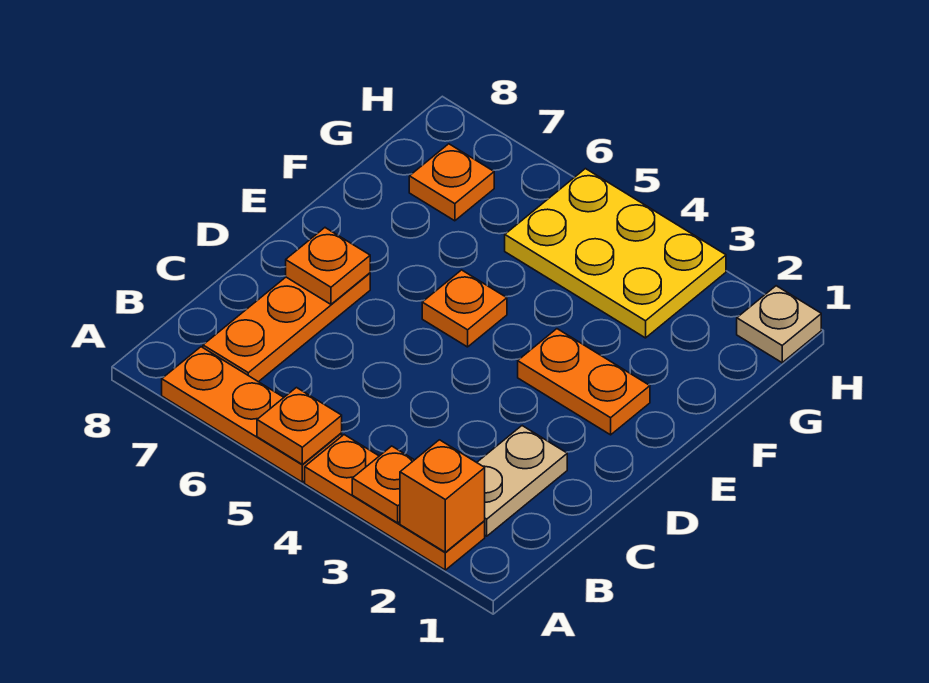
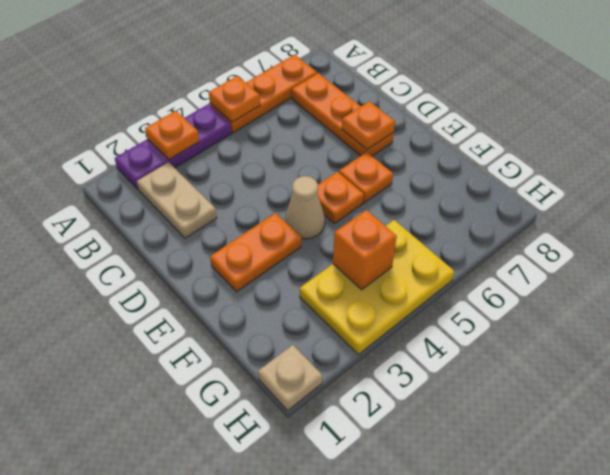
orange 1x3 plate [305,435,485,570] -> purple 1x3 plate [115,104,232,190]
orange 1x1 brick [400,440,485,552] -> orange 1x1 brick moved to [333,210,397,290]
none -> tan 1x1 cone [285,176,325,239]
orange 1x1 plate [409,144,494,221] -> orange 1x1 plate moved to [339,152,393,203]

